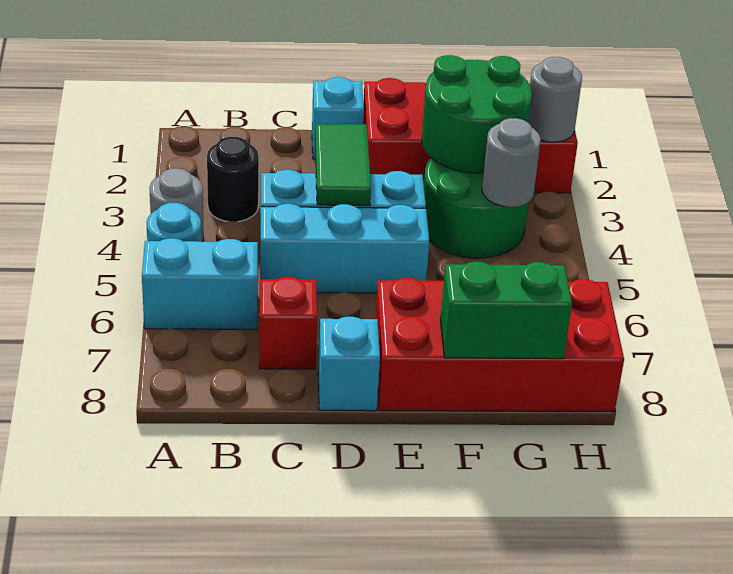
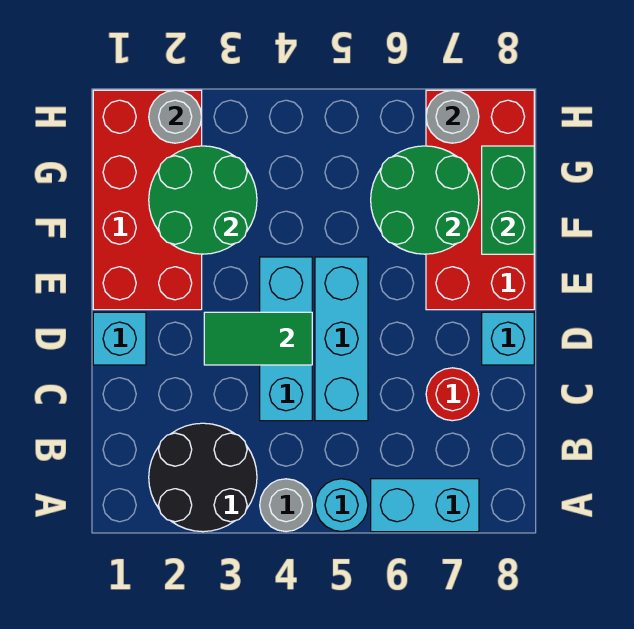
cyan 1x2 brick [142,238,258,330] -> cyan 1x2 brick turned to [371,479,479,532]
black 1x1 round brick [207,137,259,222] -> black 2x2 round brick [149,423,257,532]
red 1x1 brick [259,277,317,369] -> red 1x1 round brick [426,368,479,421]
green 2x2 round brick [424,158,528,258] -> green 2x2 round brick moved to [371,146,479,254]
grey 1x1 round brick [482,118,541,207] -> grey 1x1 round brick moved to [426,90,479,143]

